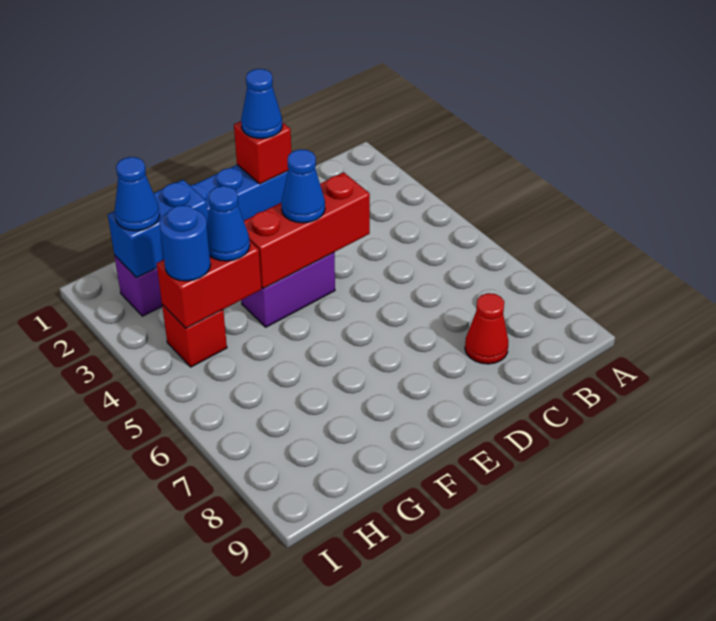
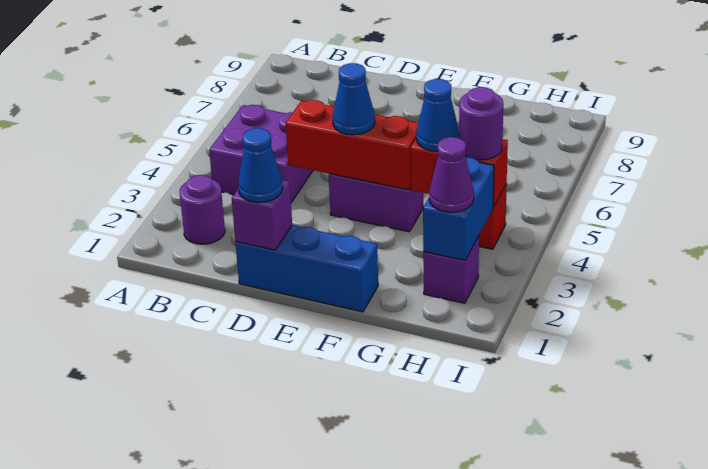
none -> purple 1x1 round brick [180,175,225,244]
none -> purple 2x2 brick [209,105,313,203]
red 1x1 cone [465,293,509,364] -> none
red 1x1 brick [234,121,291,184] -> purple 1x1 brick [232,180,292,250]
blue 1x2 brick [108,180,208,278] -> blue 1x2 brick turned to [423,157,494,260]
blue 1x1 cone [115,157,160,231] -> purple 1x1 cone [429,137,474,212]
blue 1x1 round brick [159,205,211,281] -> purple 1x1 round brick [459,87,503,160]

